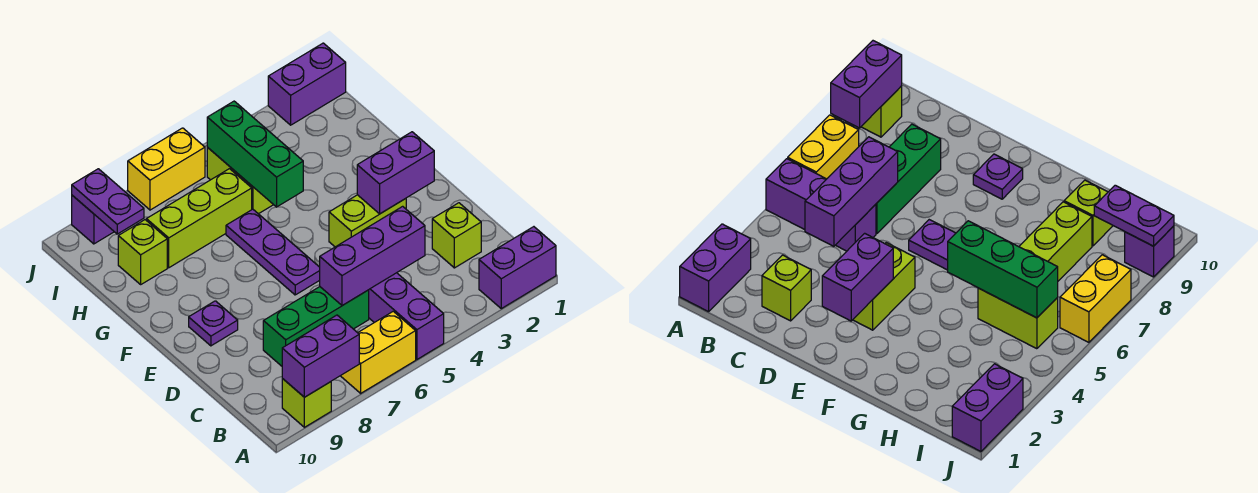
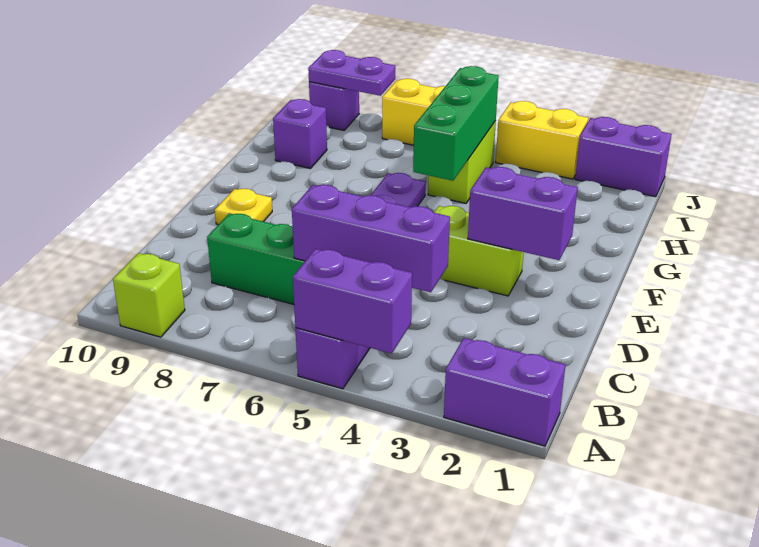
yellow 1x2 brick [341,311,416,393] -> yellow 1x2 brick moved to [496,101,588,179]
purple 1x2 brick [282,315,359,397] -> purple 1x2 brick moved to [293,249,412,354]
lime 1x1 brick [432,203,481,268] -> none
purple 1x1 plate [189,301,238,346] -> yellow 1x1 plate [215,189,272,225]
lime 1x3 brick [147,169,252,268] -> none
lime 1x1 brick [118,220,167,284] -> purple 1x1 brick [273,99,327,169]
purple 1x2 plate [72,169,144,234] -> purple 1x2 plate turned to [308,50,395,96]

